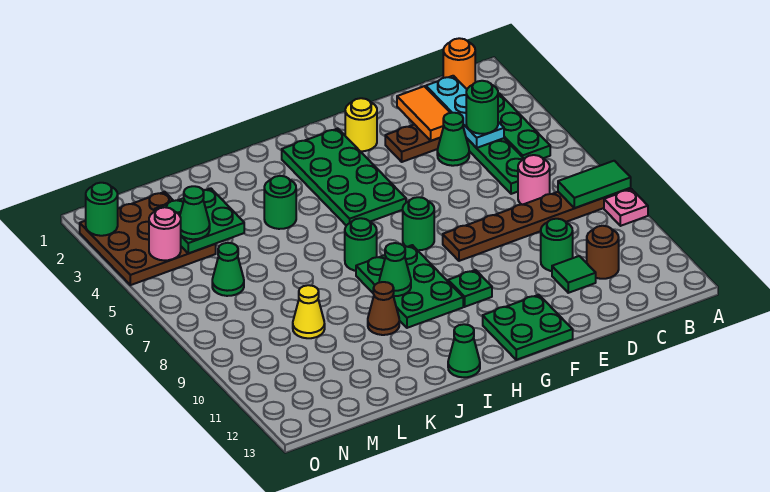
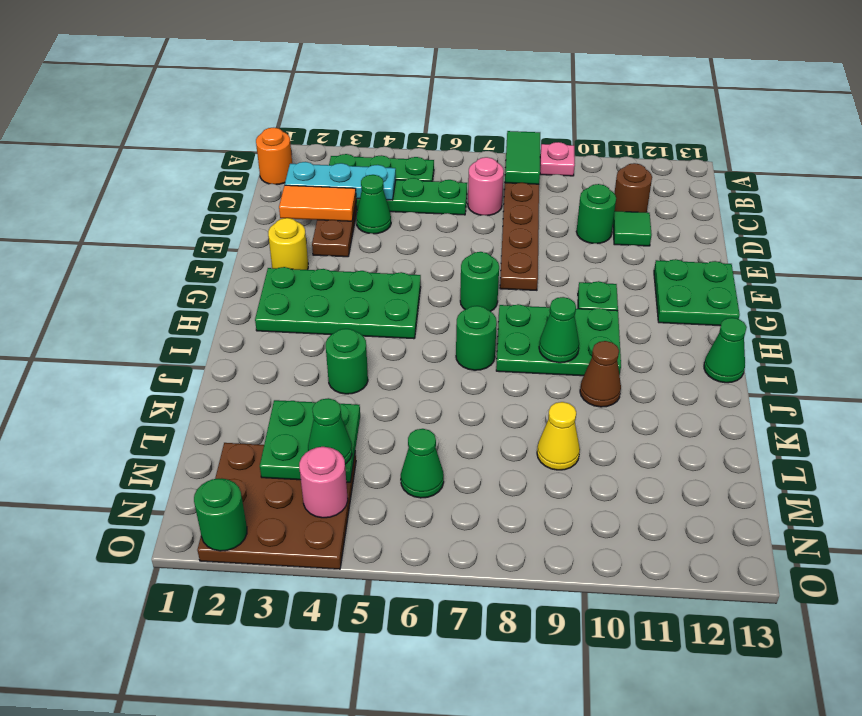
green 1x1 round brick [466,81,498,134] -> none

